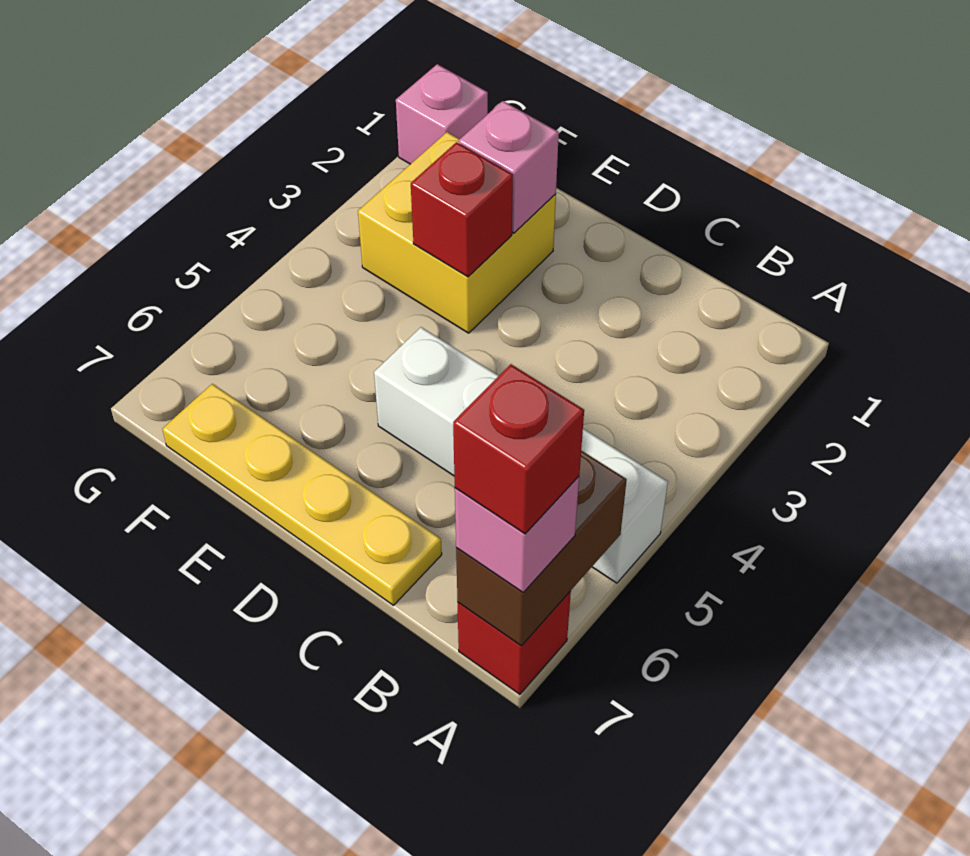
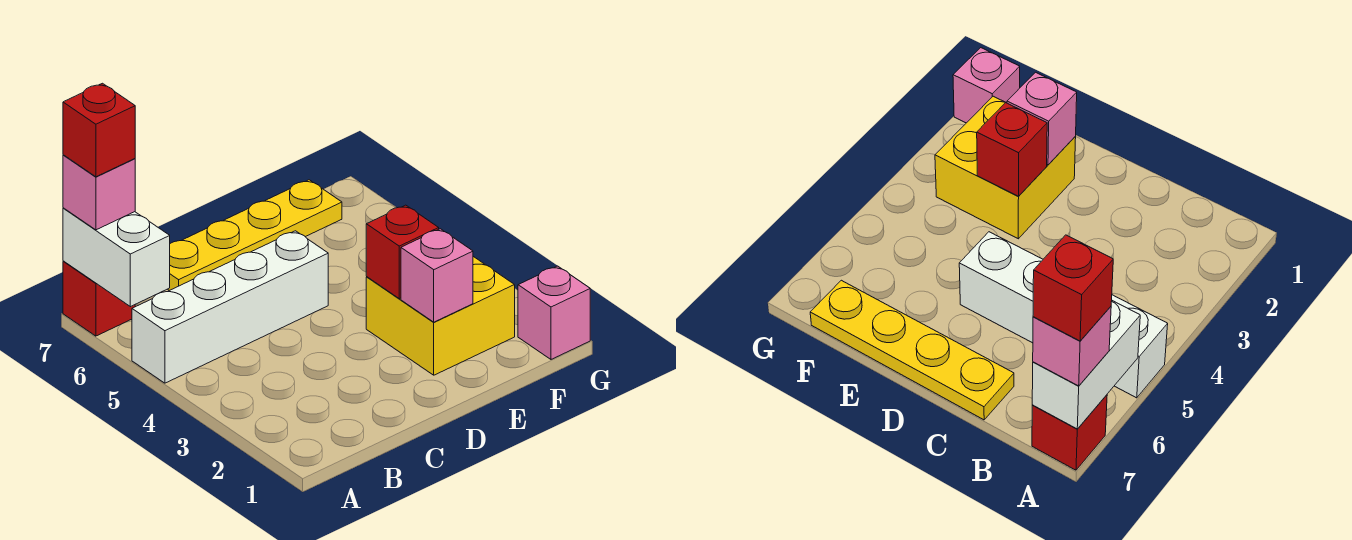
brown 1x2 brick [456,450,627,646] -> white 1x2 brick [63,208,170,307]

